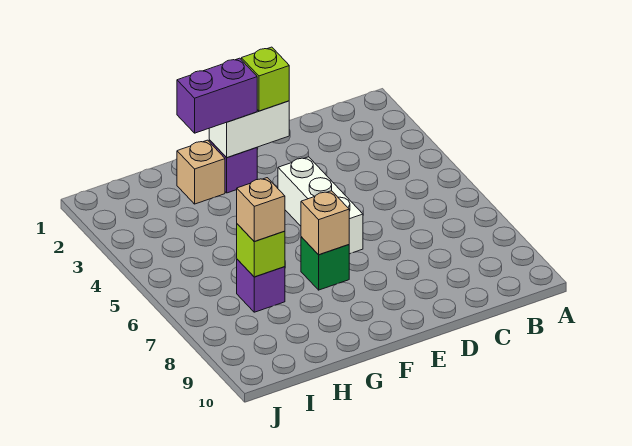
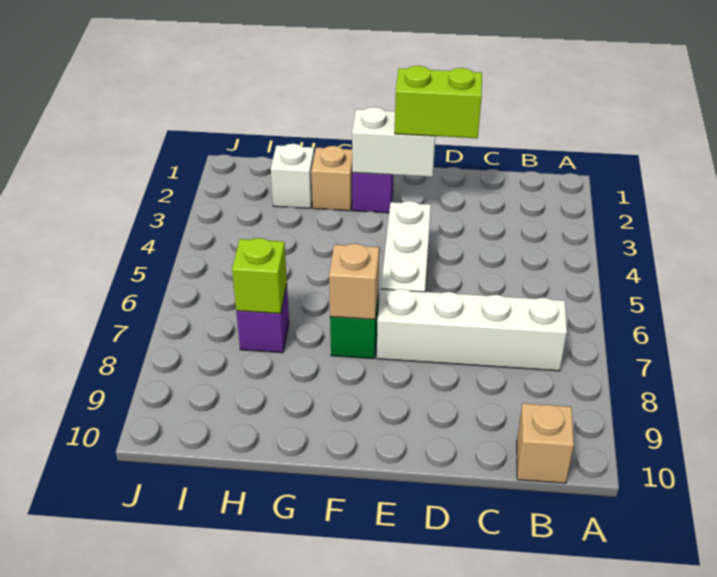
none -> white 1x4 brick [377,289,567,371]
lime 1x1 brick [241,47,289,111] -> lime 1x2 brick [395,66,482,138]
purple 1x2 brick [177,58,257,133] -> none
none -> white 1x1 brick [271,144,314,208]
tan 1x1 brick [237,178,285,242] -> tan 1x1 brick moved to [517,403,574,483]

